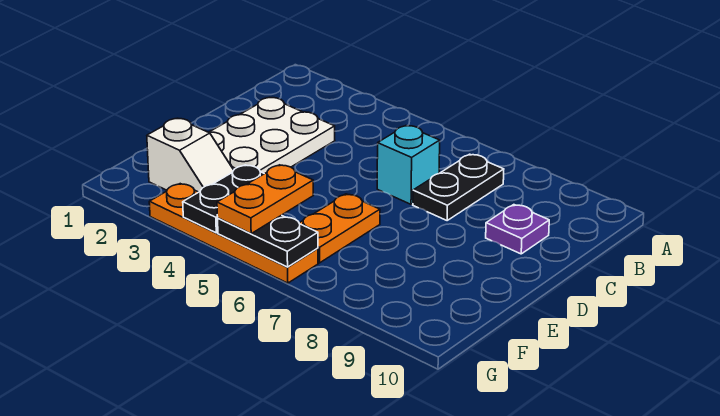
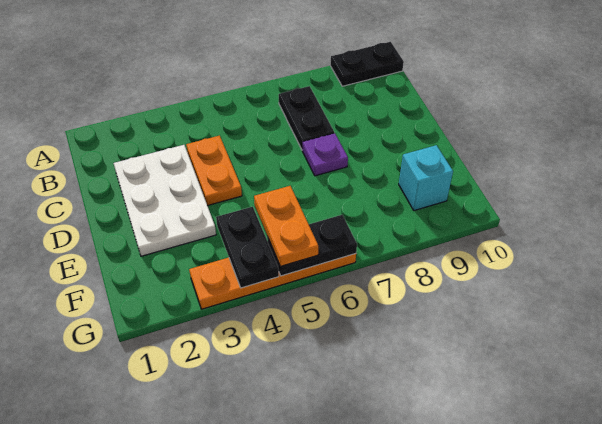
none -> black 1x2 plate [331,42,404,86]
cyan 1x1 brick [377,126,440,204] -> cyan 1x1 brick moved to [399,145,453,211]
purple 1x1 plate [486,205,549,254] -> purple 1x1 plate moved to [302,133,348,176]
orange 1x2 plate [299,194,380,263] -> orange 1x2 plate moved to [186,136,242,206]
white 1x2 slope [147,118,233,192] -> none

